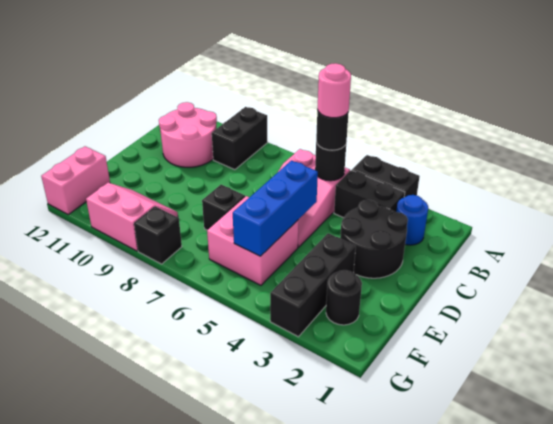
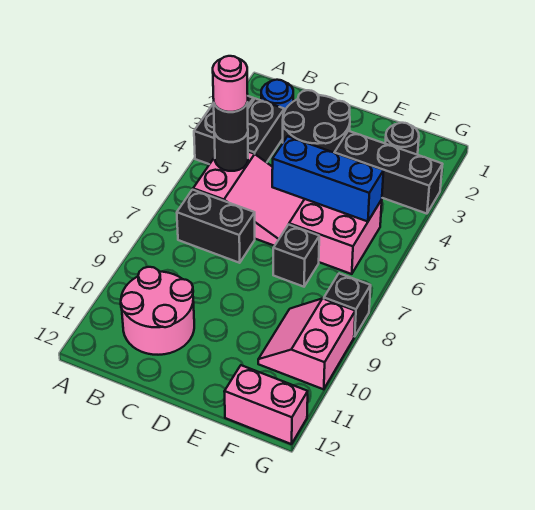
black 1x2 brick [212,107,268,170] -> black 1x2 brick moved to [177,190,255,263]

